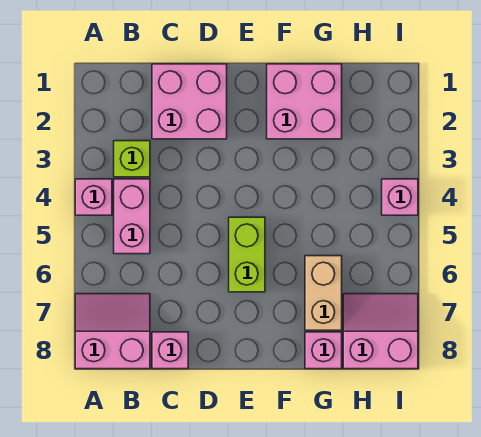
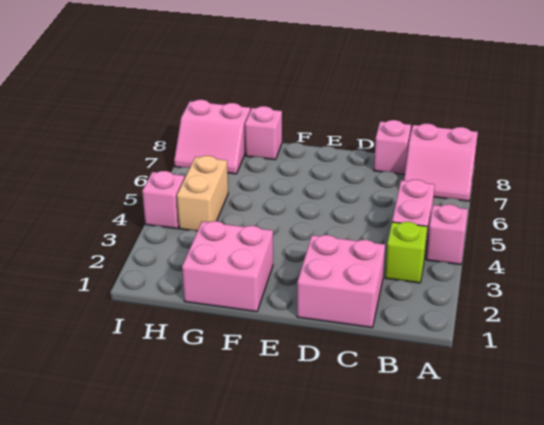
lime 1x2 brick [229,217,265,292] -> none
tan 1x2 brick [305,256,342,330] -> tan 1x2 brick moved to [177,156,228,231]

